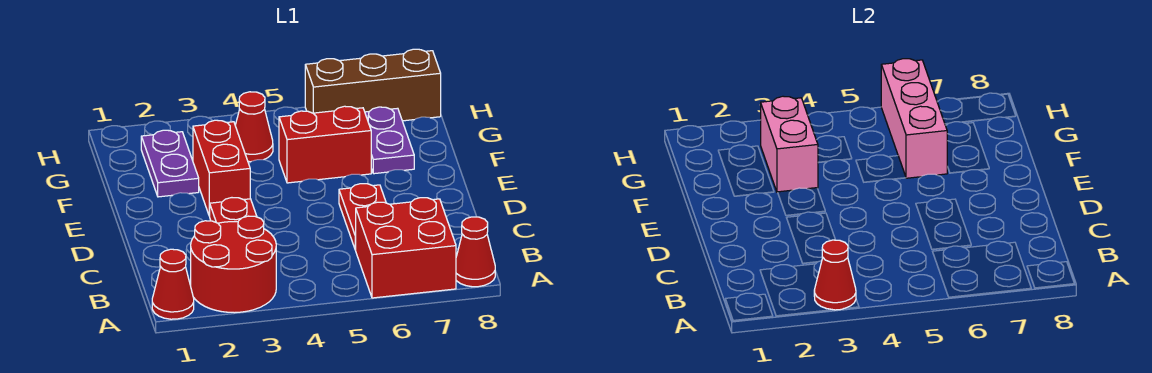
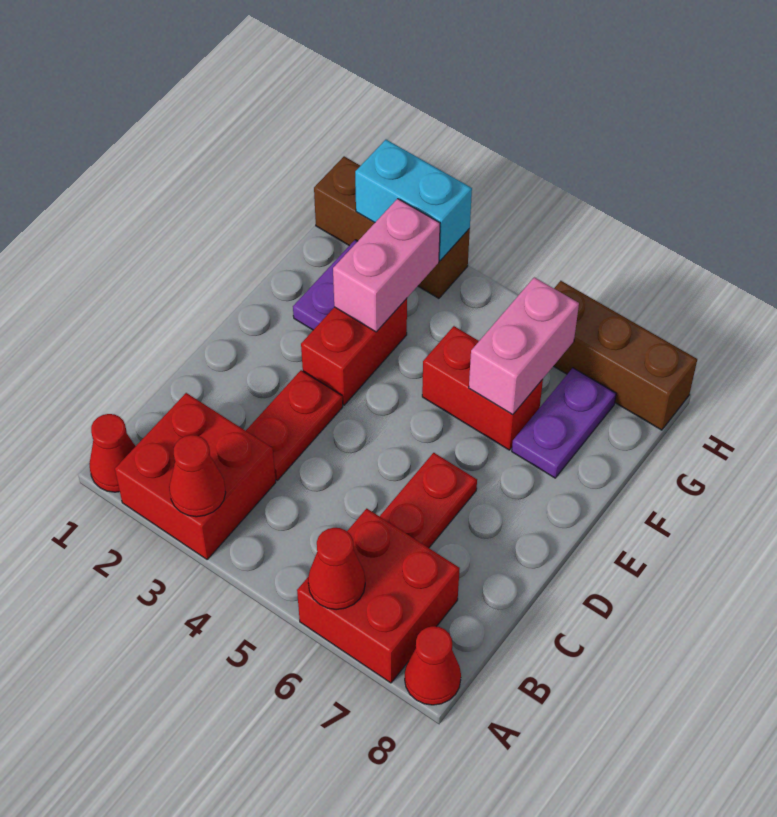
red 2x2 round brick [191,216,276,313] -> red 2x2 brick [115,393,276,560]
pink 1x3 brick [881,59,947,178] -> pink 1x2 brick [469,277,579,415]
red 1x1 cone [235,92,273,162] -> red 1x1 cone moved to [308,528,365,610]
none -> brown 1x3 brick [314,156,470,298]
none -> cyan 1x2 brick [355,140,472,261]

